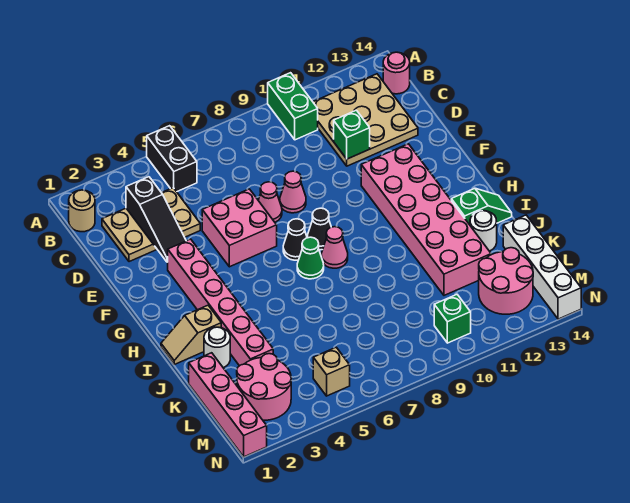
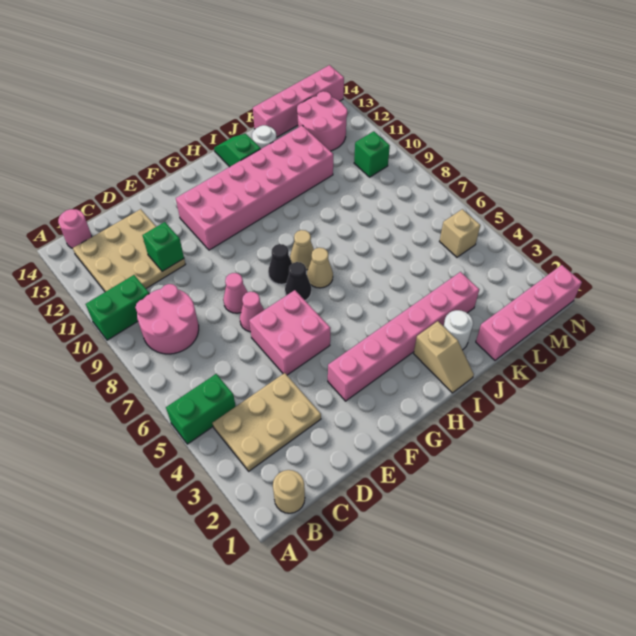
black 1x2 brick [147,126,197,192] -> green 1x2 brick [166,374,236,444]
tan 2x3 plate [102,188,200,262] -> tan 2x3 plate turned to [213,373,321,471]
black 1x3 slope [126,177,186,262] -> none
green 1x1 cone [297,237,324,279] -> tan 1x1 cone [307,248,333,288]
pink 1x1 cone [321,227,348,268] -> tan 1x1 cone [290,230,314,270]
white 1x4 brick [503,215,581,319] -> pink 1x4 brick [253,65,344,137]
pink 2x2 round brick [237,354,291,420] -> pink 2x2 round brick moved to [135,284,199,354]

